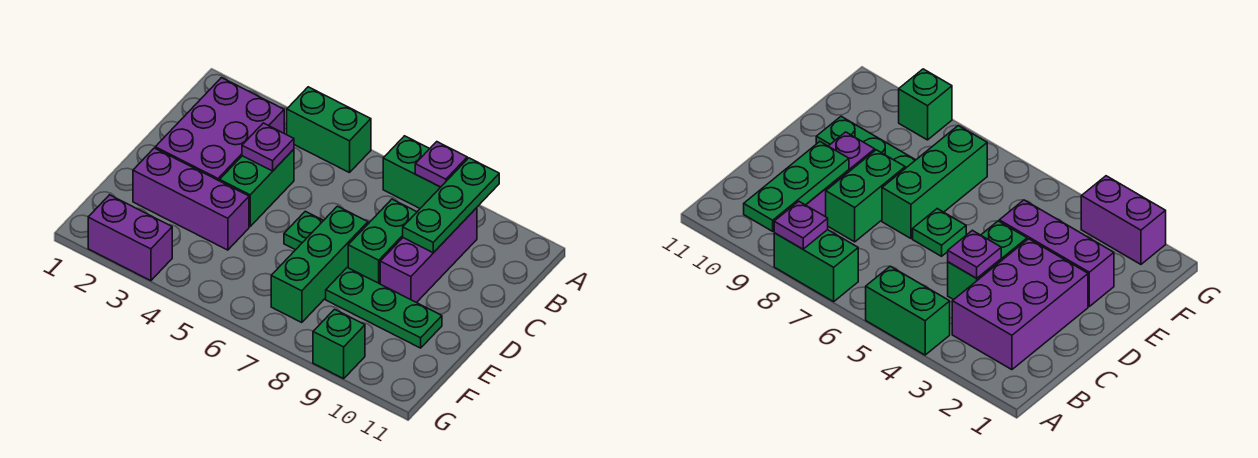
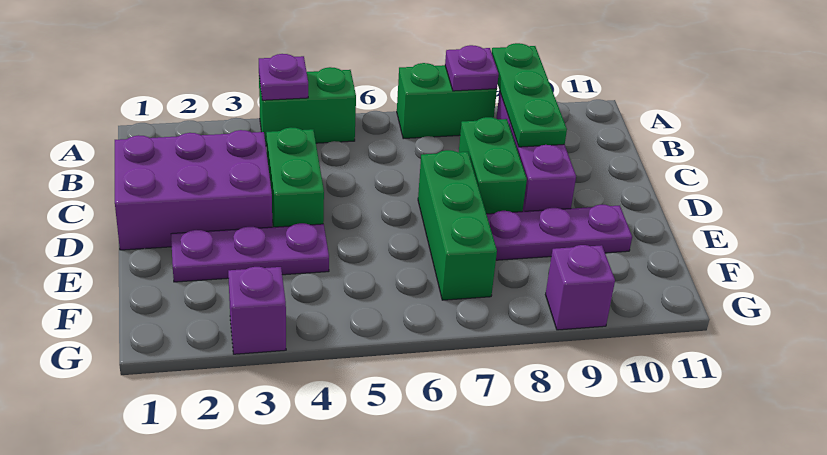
purple 2x3 brick [155,78,284,181] -> purple 2x3 brick turned to [115,130,272,250]
purple 1x1 plate [242,123,294,171] -> purple 1x1 plate moved to [259,54,308,100]
green 1x1 plate [284,211,323,250] -> none
purple 1x3 brick [133,148,249,250] -> purple 1x3 plate [171,223,329,282]
green 1x3 plate [326,268,442,348] -> purple 1x3 plate [486,205,632,260]
purple 1x2 brick [88,195,172,281] -> purple 1x1 brick [228,267,286,354]
green 1x1 brick [313,309,365,379] -> purple 1x1 brick [546,245,615,330]

